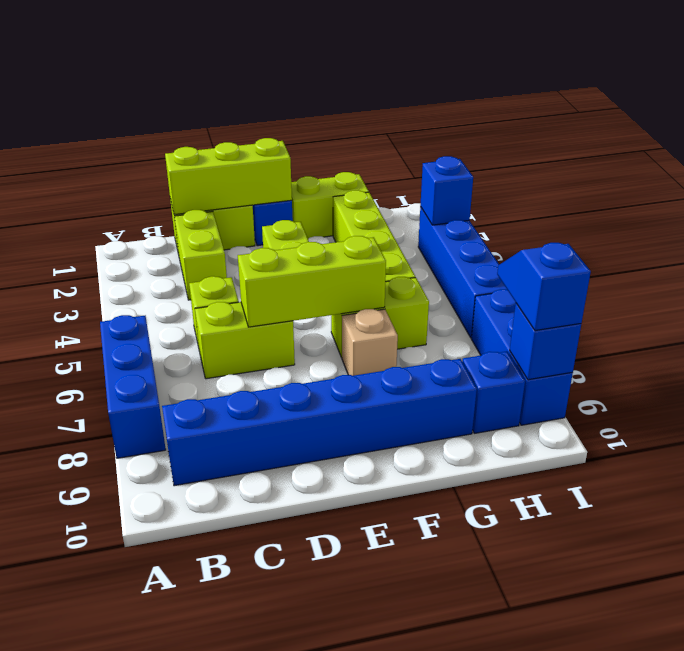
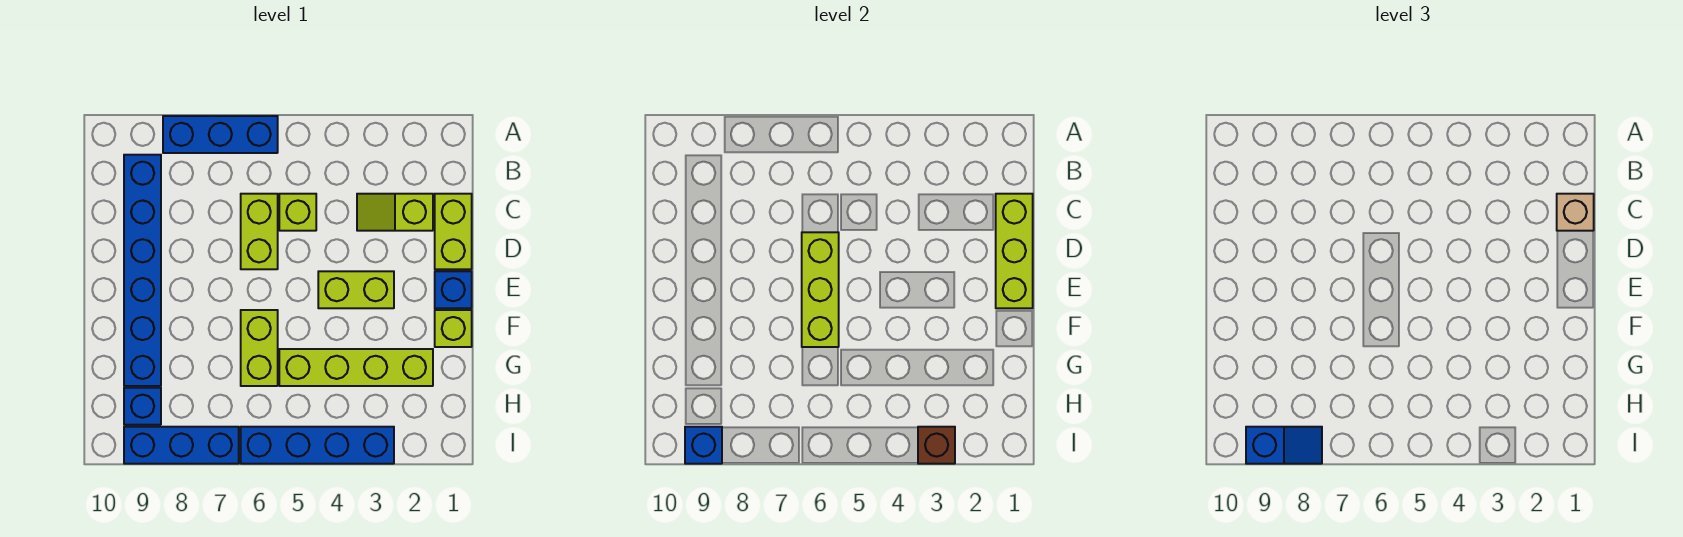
lime 1x2 brick [174,210,227,300] -> lime 1x2 slope [357,194,433,231]
lime 1x2 brick [291,172,369,239] -> lime 1x1 brick [435,310,472,347]
tan 1x1 brick [342,309,398,376] -> tan 1x1 brick moved to [1557,194,1594,231]
blue 1x1 brick [420,156,473,225] -> brown 1x1 brick [918,427,955,464]

